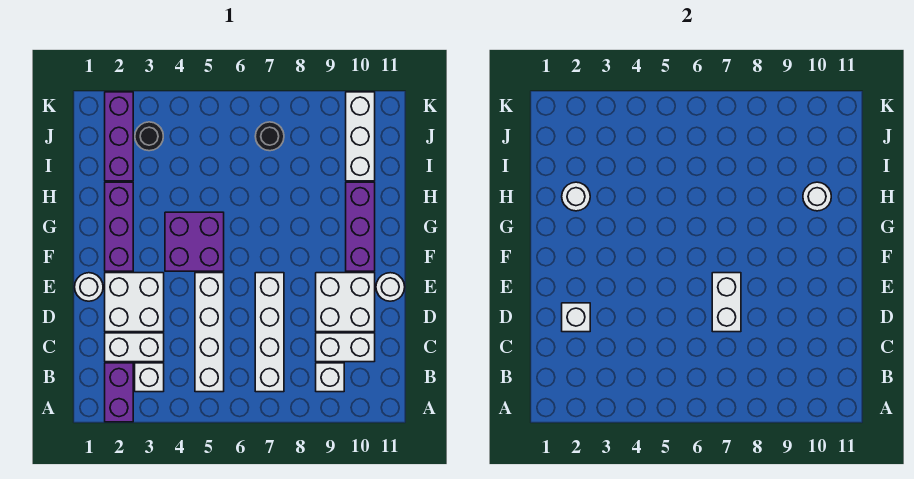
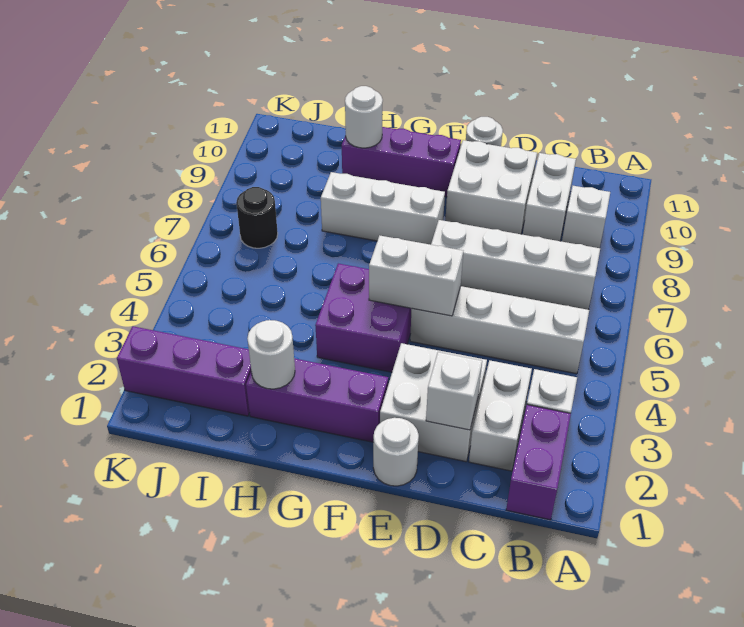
purple 1x2 brick [105,363,133,422] -> purple 1x2 brick turned to [506,405,571,520]
white 1x2 brick [712,273,741,332] -> white 1x2 brick moved to [369,235,463,316]
white 1x3 brick [346,92,375,181] -> white 1x3 brick moved to [321,172,445,245]
black 1x1 round brick [135,122,163,151] -> none

